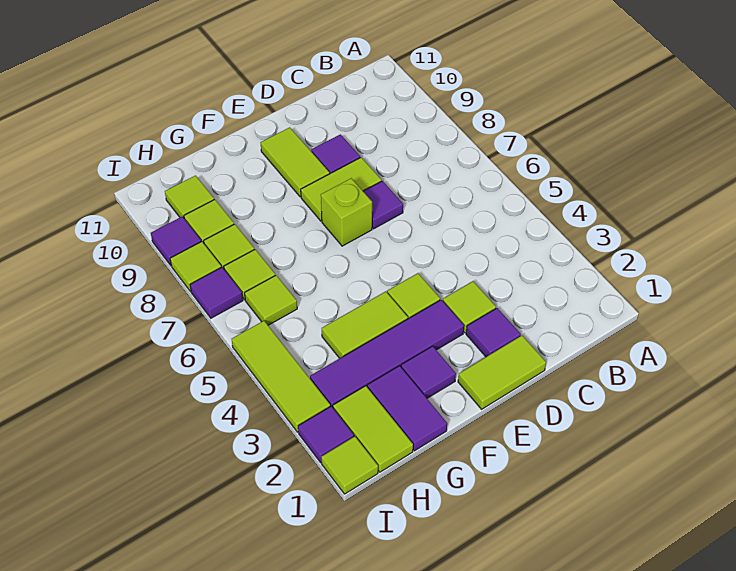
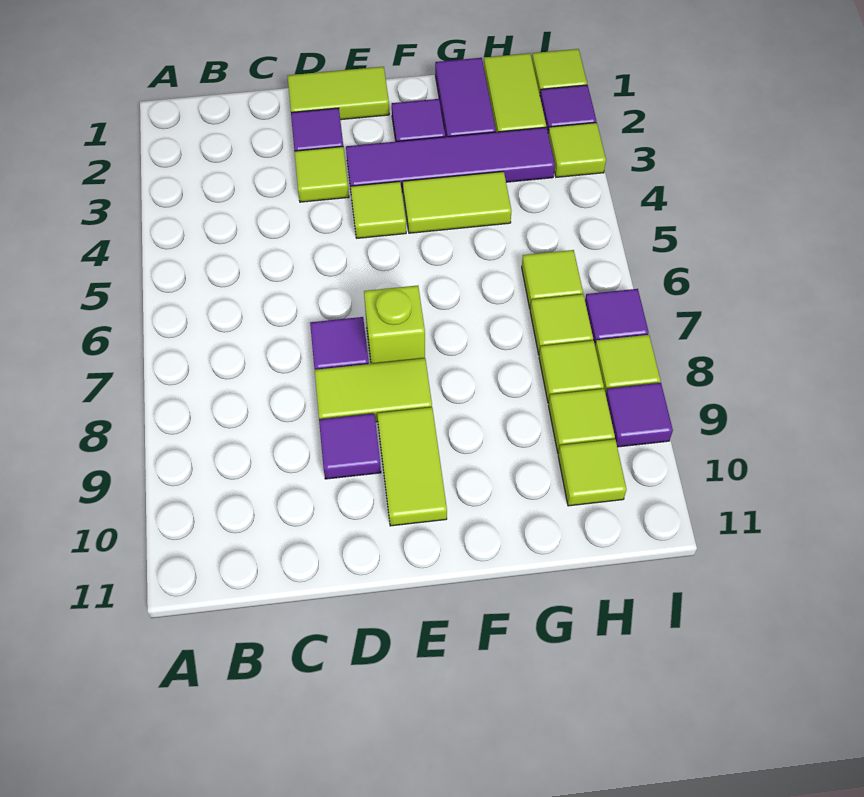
lime 1x3 tile [232,321,330,432] -> lime 1x1 tile [548,123,606,177]

